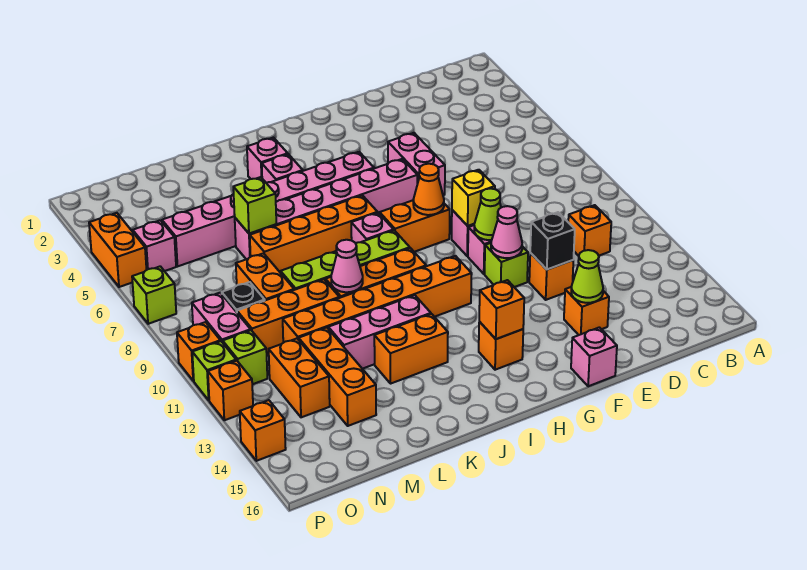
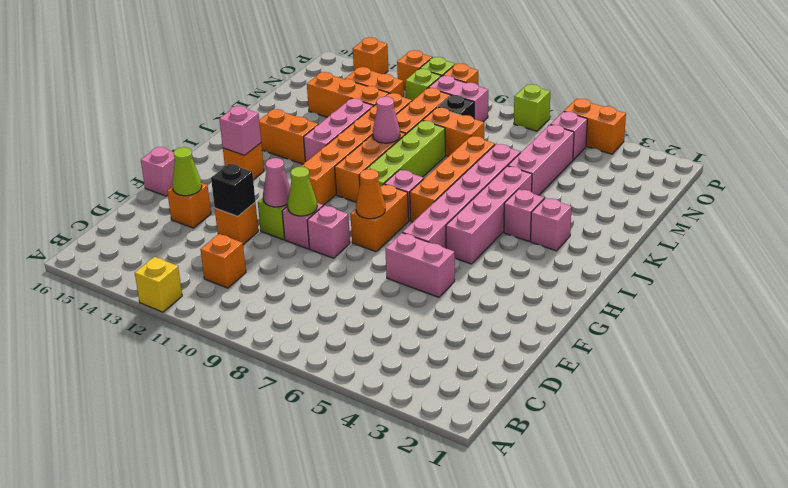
yellow 1x1 brick [452,170,495,226] -> yellow 1x1 brick moved to [135,257,182,312]
orange 1x1 brick [479,280,524,339] -> pink 1x1 brick [219,106,261,155]
orange 1x2 brick [374,314,448,384] -> orange 1x2 brick turned to [259,109,318,164]
lime 1x1 brick [233,177,276,234] -> none

